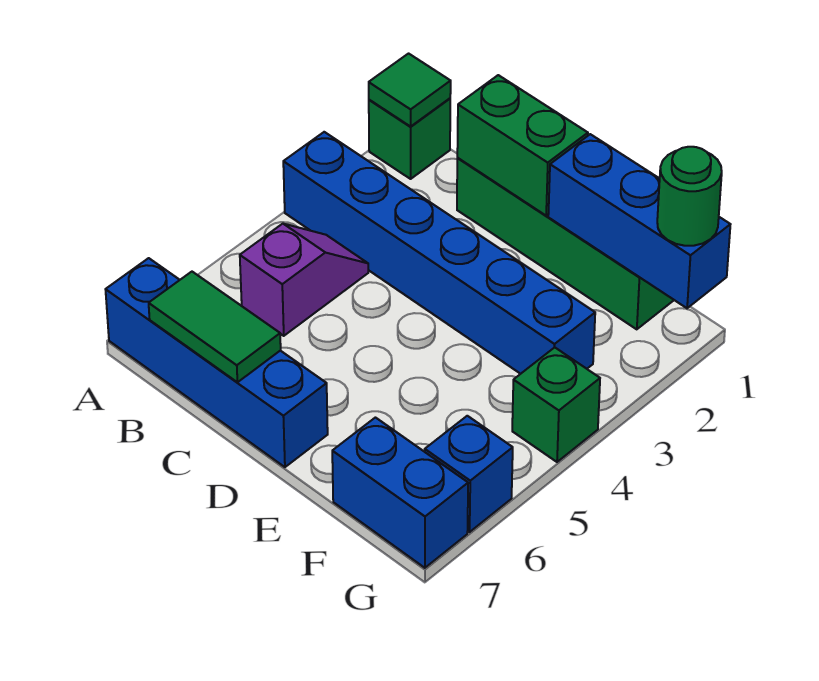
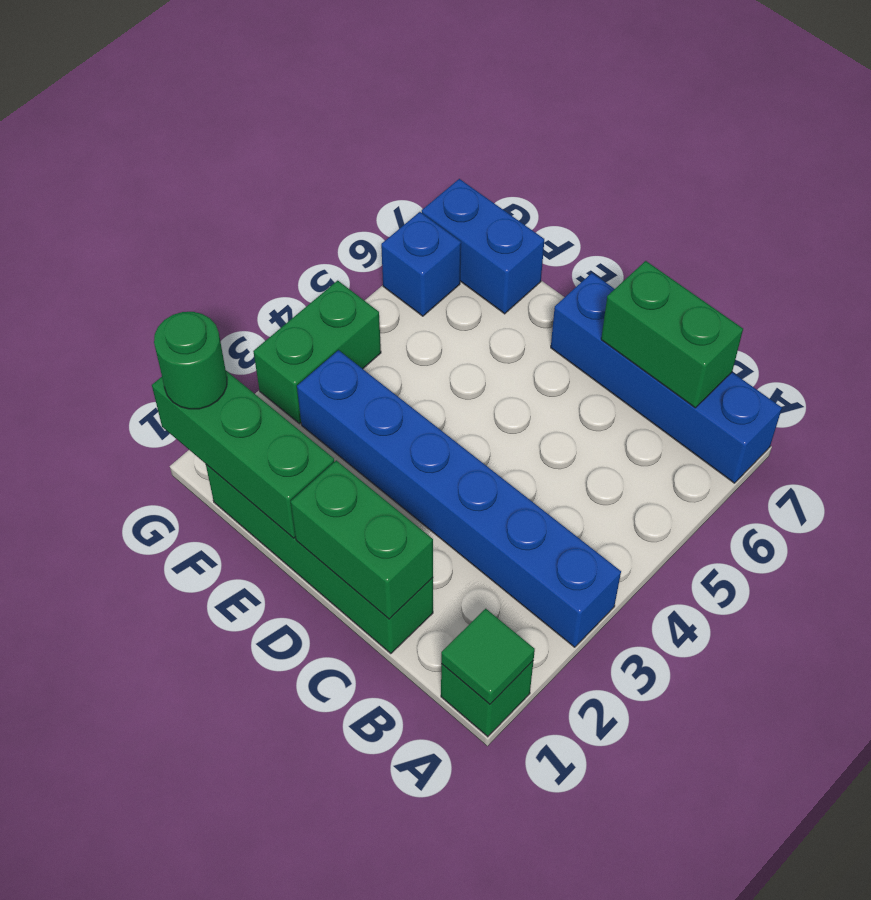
purple 1x2 slope [240,224,368,336] -> none
green 1x2 tile [149,272,281,382] -> green 1x2 brick [601,261,743,408]
blue 1x3 brick [548,134,731,308] -> green 1x3 brick [152,371,334,538]
green 1x1 brick [512,347,600,462] -> green 1x2 brick [253,281,381,424]

